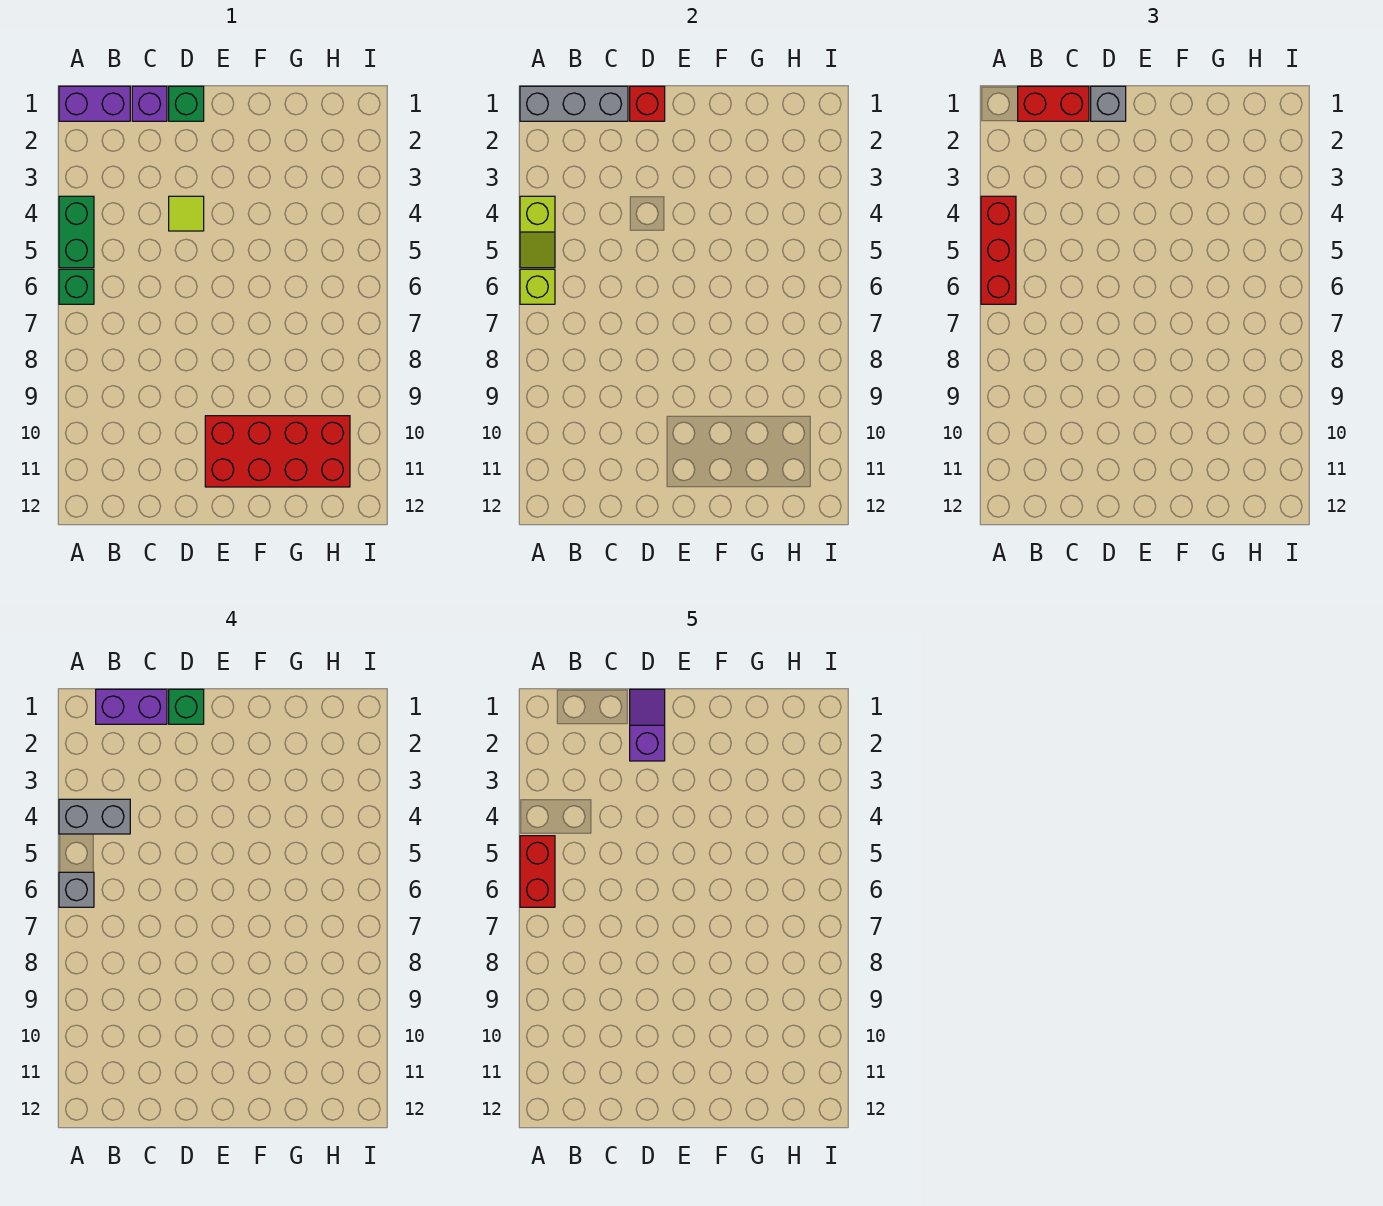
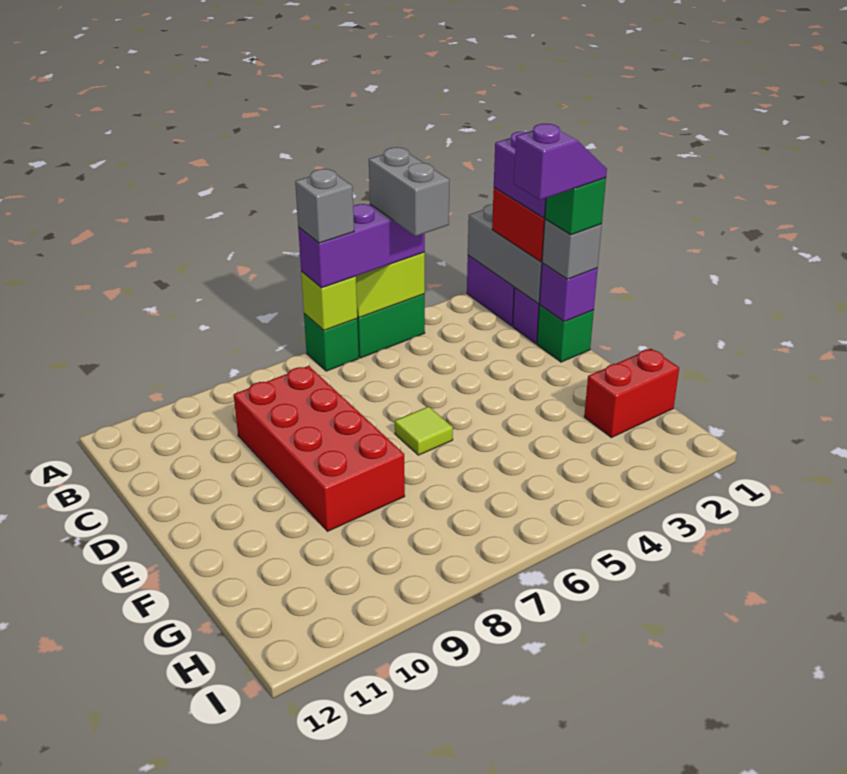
red 1x3 brick [981,196,1016,304] -> purple 1x3 brick [298,204,425,288]
red 1x2 brick [520,836,555,907] -> red 1x2 brick moved to [584,349,679,438]
red 1x1 brick [630,86,665,121] -> purple 1x1 brick [539,263,598,322]
lime 1x1 tile [169,196,204,231] -> lime 1x1 tile moved to [395,406,453,455]
red 2x4 brick [205,416,350,487] -> red 2x4 brick moved to [234,366,405,531]

